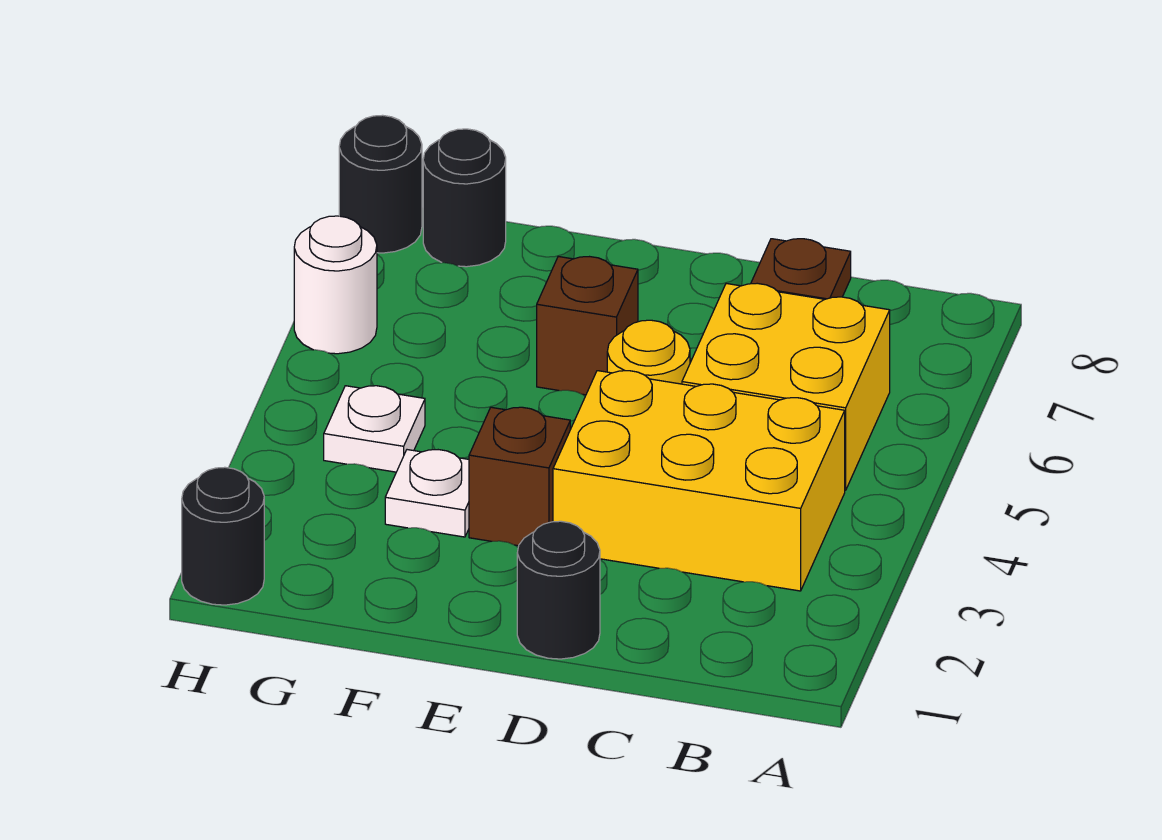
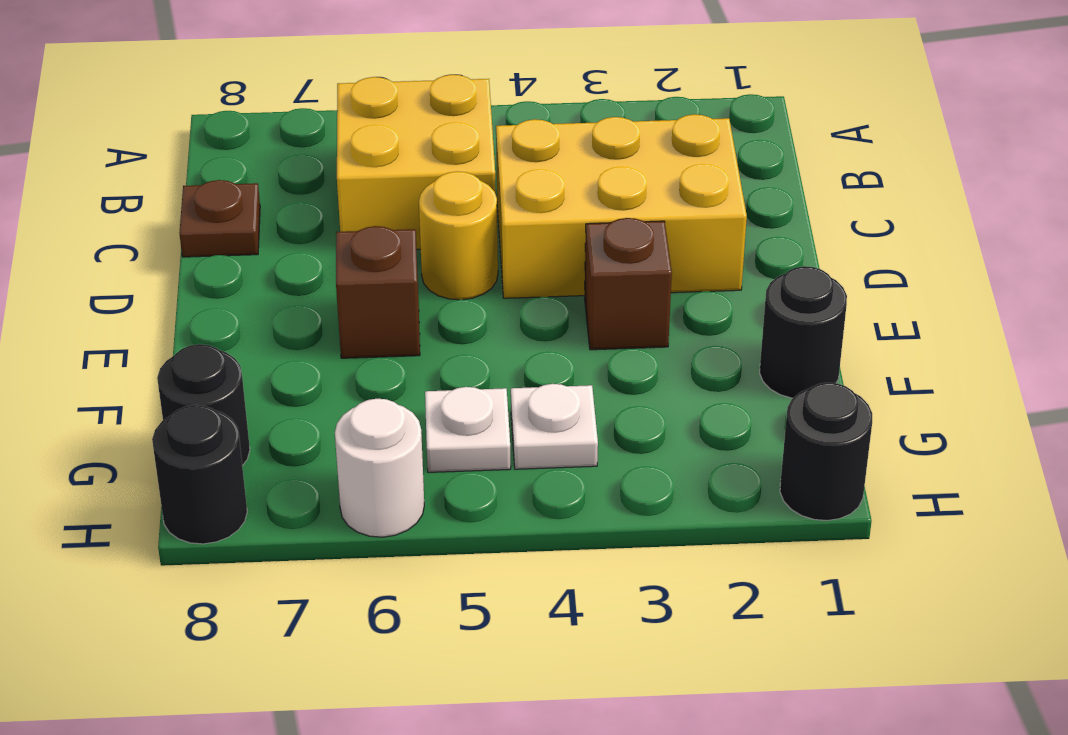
yellow 2x3 brick [553,371,845,591] -> yellow 2x3 brick turned to [496,114,747,298]
black 1x1 round brick [517,521,600,659] -> black 1x1 round brick moved to [760,266,847,398]
white 1x1 plate [385,450,469,537] -> white 1x1 plate moved to [425,387,511,472]

